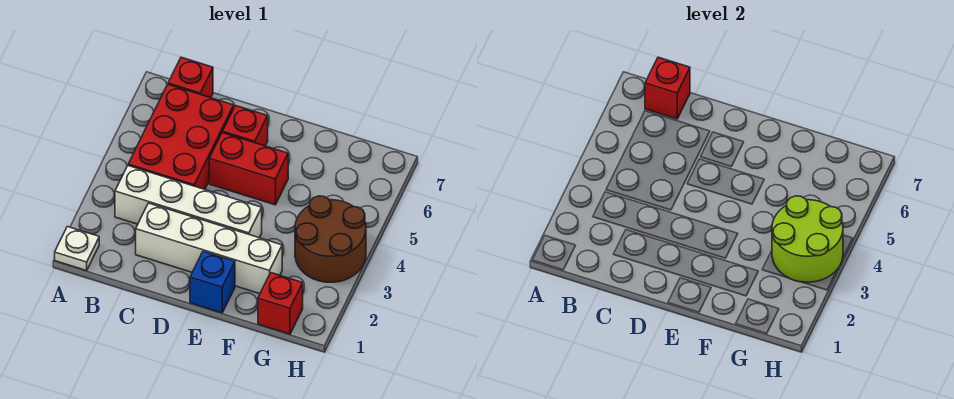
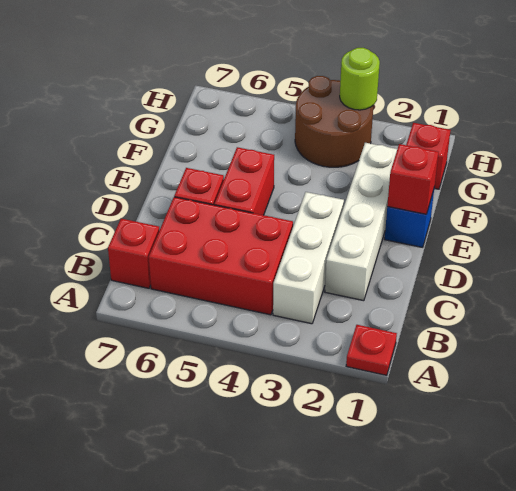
white 1x1 plate [55,227,99,271] -> red 1x1 plate [346,325,397,375]
white 1x4 brick [115,166,262,238] -> white 1x3 brick [273,192,344,324]
red 1x1 brick [645,57,690,119] -> red 1x1 brick moved to [387,144,438,214]
lime 2x2 round brick [772,196,843,282] -> lime 1x1 round brick [340,48,380,110]

